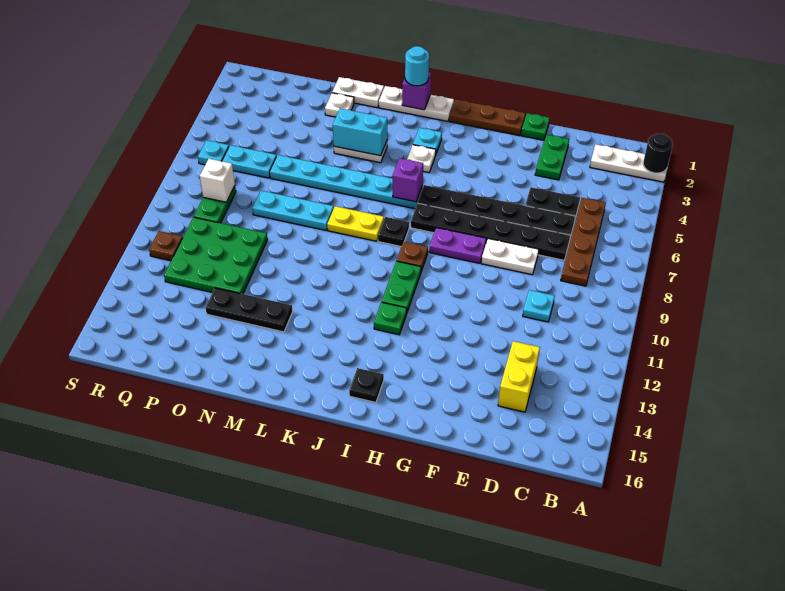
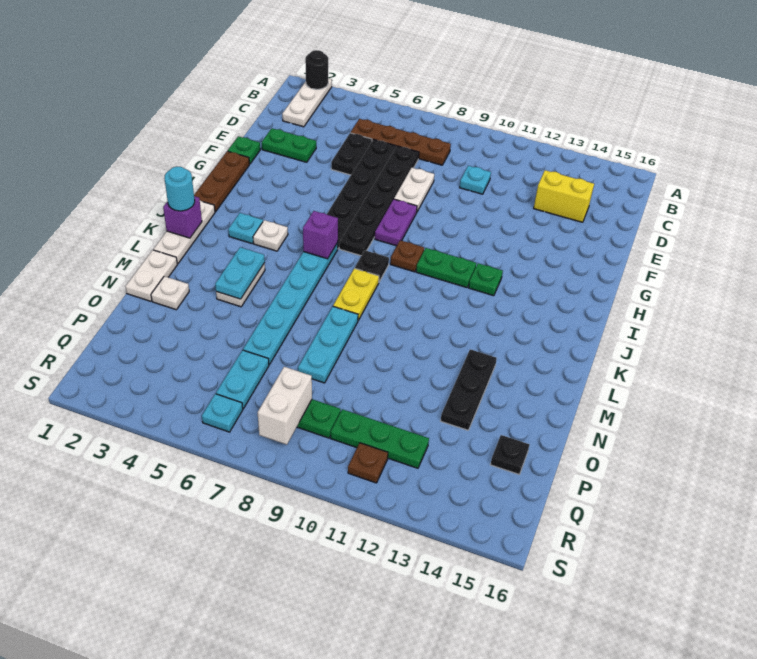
black 1x1 plate [349,368,384,402] -> black 1x1 plate moved to [490,435,530,474]
cyan 1x2 brick [333,108,387,156] -> cyan 1x2 plate [215,247,265,299]
green 3x3 plate [164,217,268,294] -> green 1x3 plate [331,409,429,468]
white 1x1 brick [200,159,235,202] -> white 1x2 brick [258,367,312,445]

